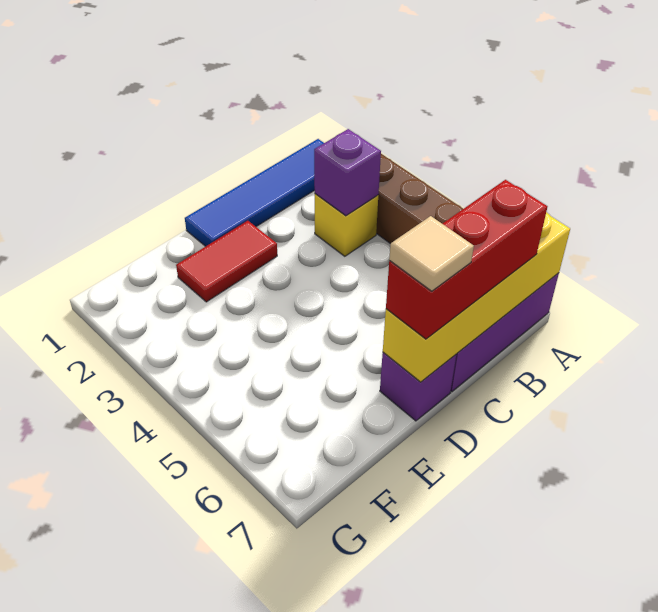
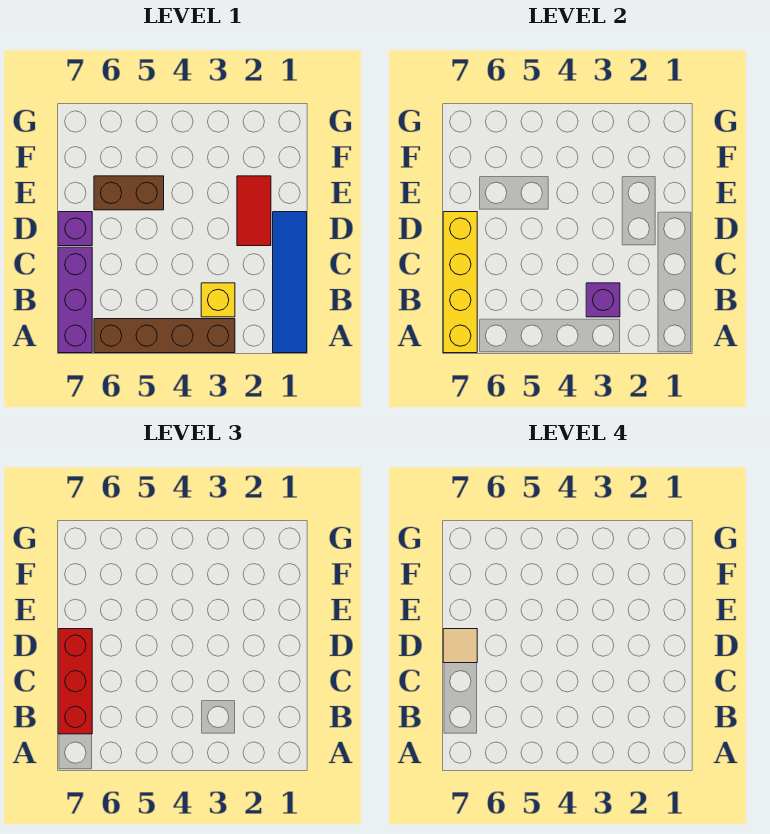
none -> brown 1x2 brick [94,176,164,210]

